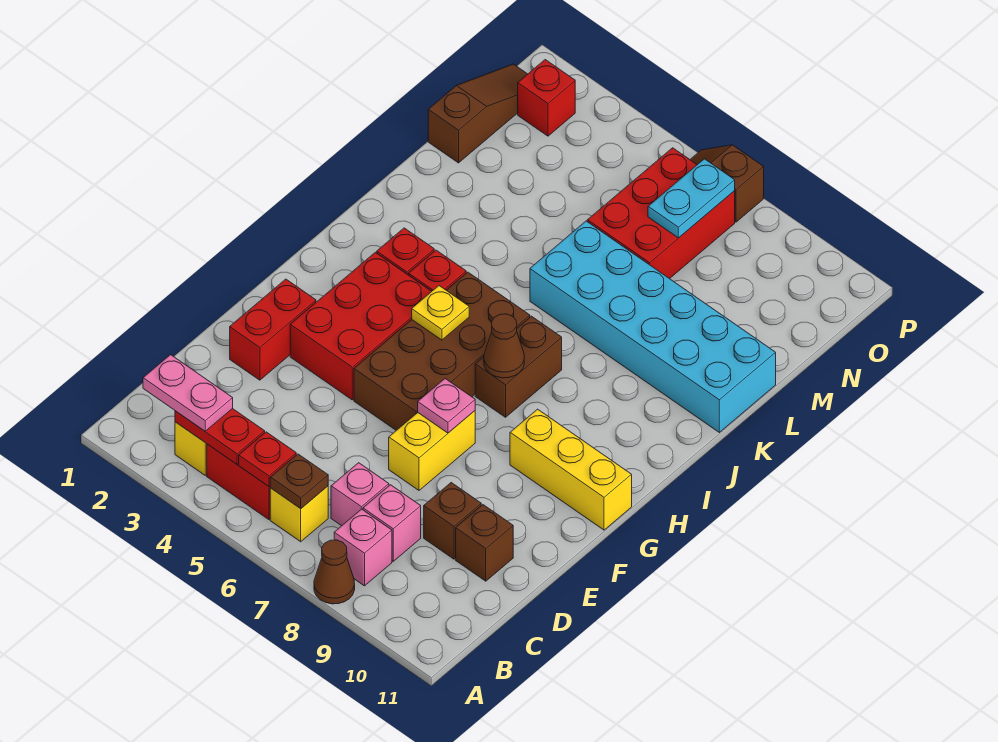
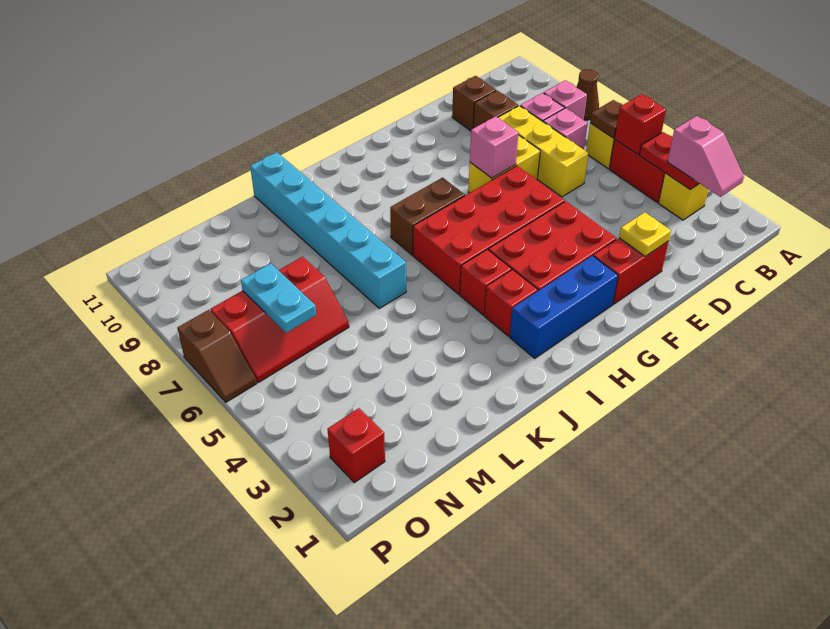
pink 1x2 plate [143,355,233,431] -> pink 1x2 slope [667,116,744,197]
red 1x1 plate [239,432,296,486] -> red 1x1 brick [614,94,666,154]
brown 2x4 brick [354,272,530,430] -> red 2x4 brick [413,166,564,294]
pink 1x1 plate [418,379,475,433] -> pink 1x1 brick [470,116,519,178]
none -> blue 1x3 brick [510,256,618,358]
yellow 1x3 brick [510,409,632,530] -> yellow 1x3 brick moved to [498,106,588,197]
yellow 1x1 plate [412,286,469,340] -> yellow 1x1 plate moved to [619,212,671,256]
brown 1x1 cone [484,314,524,378] -> none
cyan 2x6 brick [530,221,776,432] -> cyan 1x6 brick [250,152,406,308]
brown 1x3 slope [428,64,527,163] -> none
red 2x3 brick [587,148,735,279] -> red 2x3 slope [210,257,349,382]
cyan 1x2 plate [648,159,735,238] -> cyan 1x2 plate turned to [241,263,316,333]

